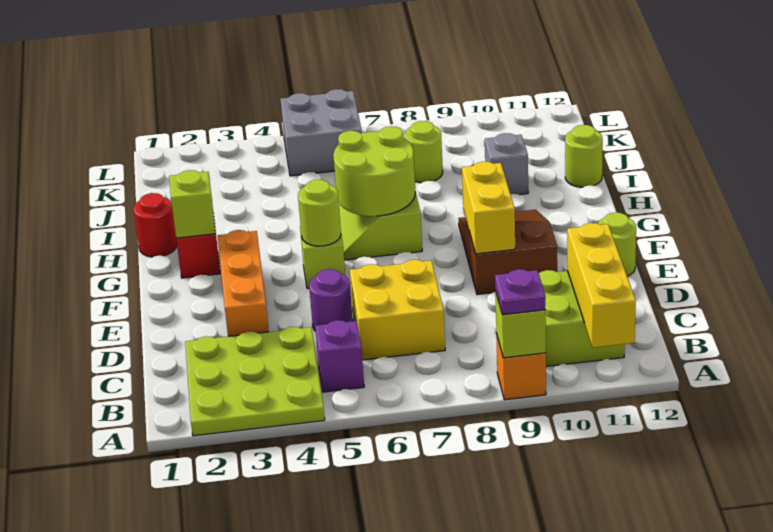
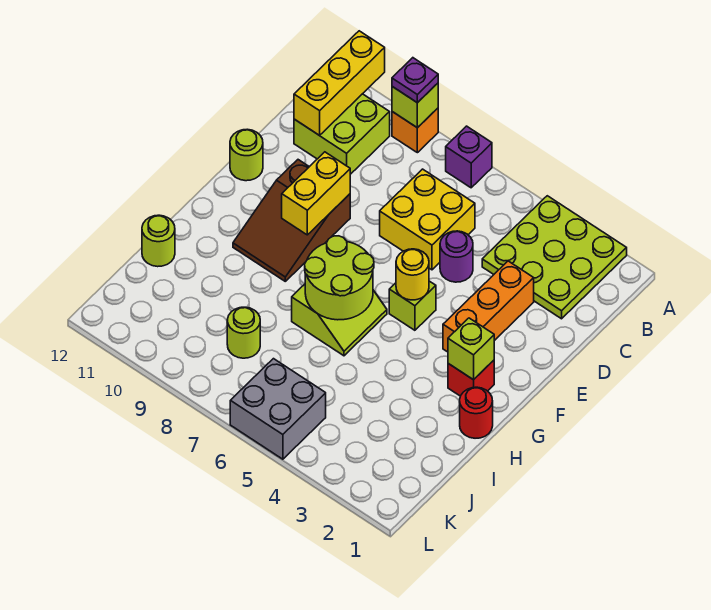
purple 1x1 brick [315,320,364,392] -> purple 1x1 brick moved to [446,126,492,188]
lime 1x1 round brick [298,180,341,246] -> yellow 1x1 round brick [396,249,429,300]
grey 1x1 brick [485,133,528,195] -> none

